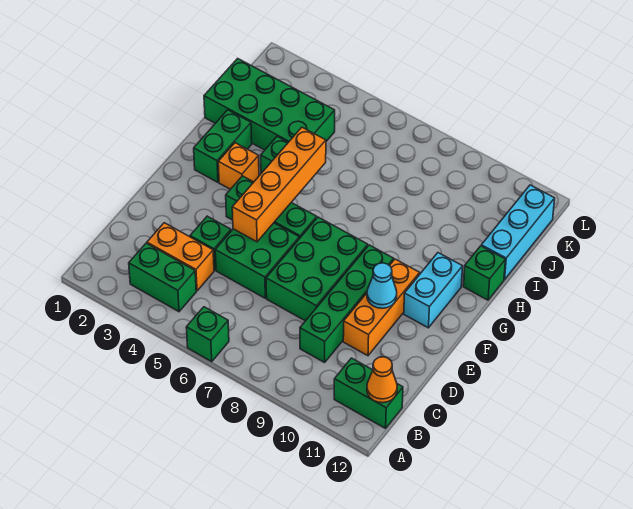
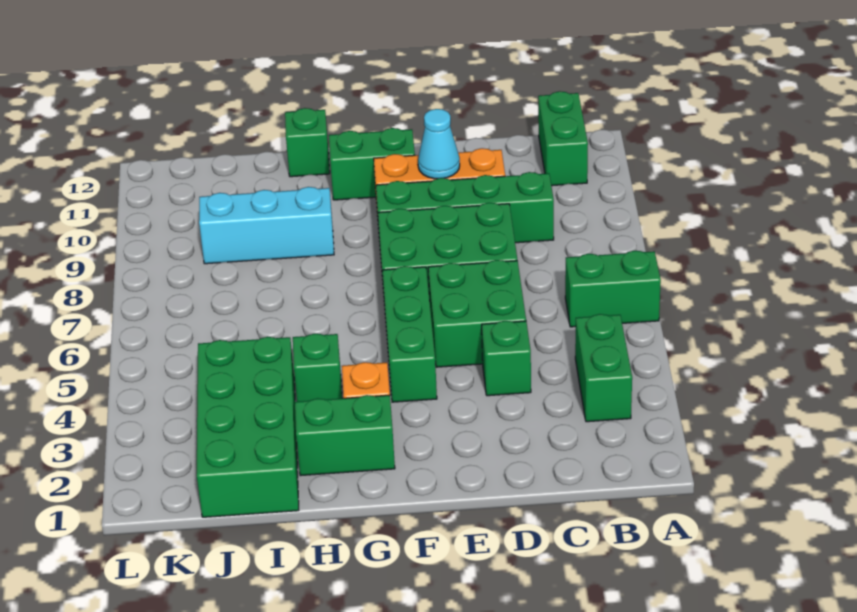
green 1x1 brick [186,307,229,361] -> green 1x2 brick [565,251,661,327]
orange 1x1 cone [367,357,397,403] -> none
orange 1x2 brick [147,223,214,291] -> none
orange 1x4 brick [232,127,326,242] -> none
cyan 1x2 brick [404,253,463,328] -> green 1x2 brick [329,128,415,200]
cyan 1x3 brick [481,185,555,279] -> cyan 1x3 brick moved to [199,187,334,264]

